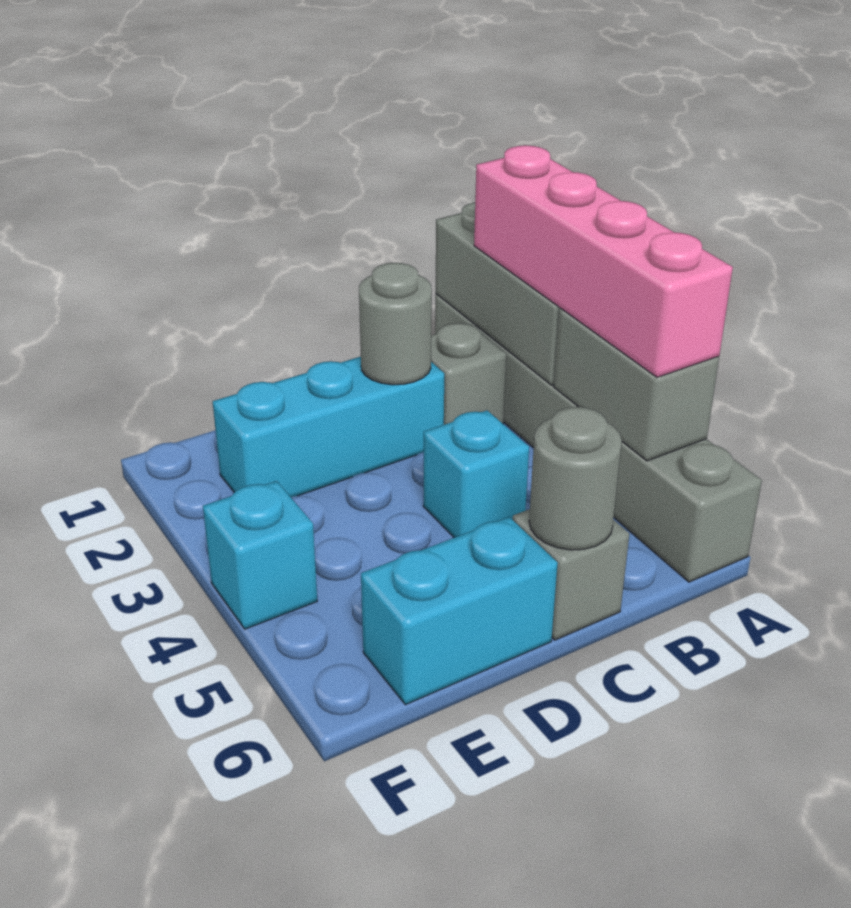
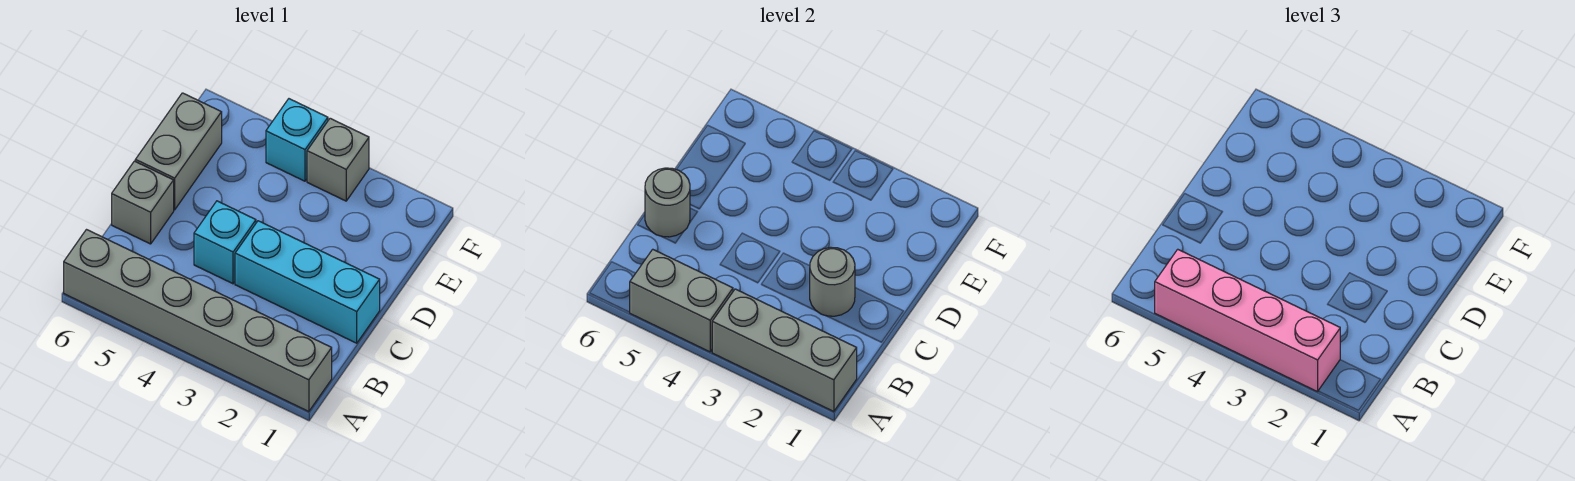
grey 1x1 brick [431,323,506,425] -> grey 1x1 brick moved to [307,118,369,201]
cyan 1x3 brick [213,357,444,497] -> cyan 1x3 brick turned to [235,221,380,343]
cyan 1x2 brick [361,517,558,705] -> grey 1x2 brick [135,93,222,210]

